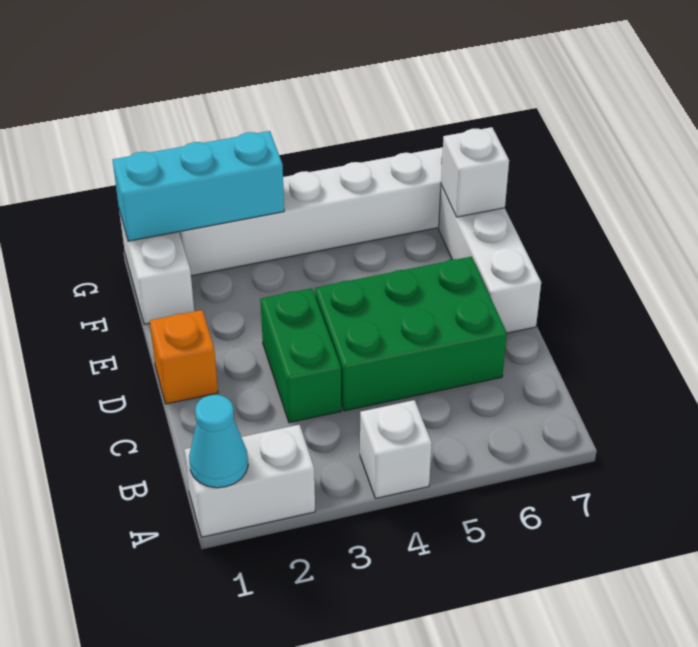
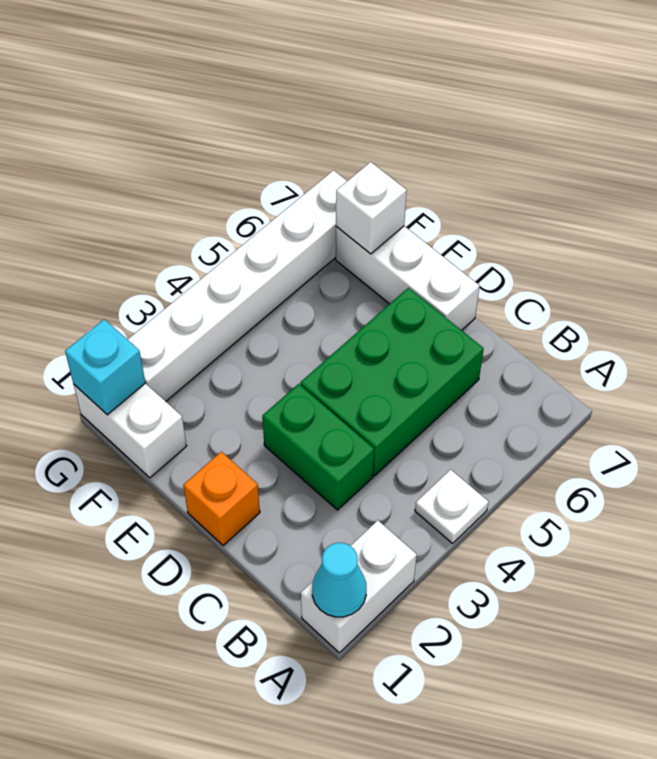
white 1x1 brick [360,400,432,498] -> white 1x1 plate [415,470,489,543]
cyan 1x3 brick [113,131,284,241] -> cyan 1x1 brick [65,319,145,415]

